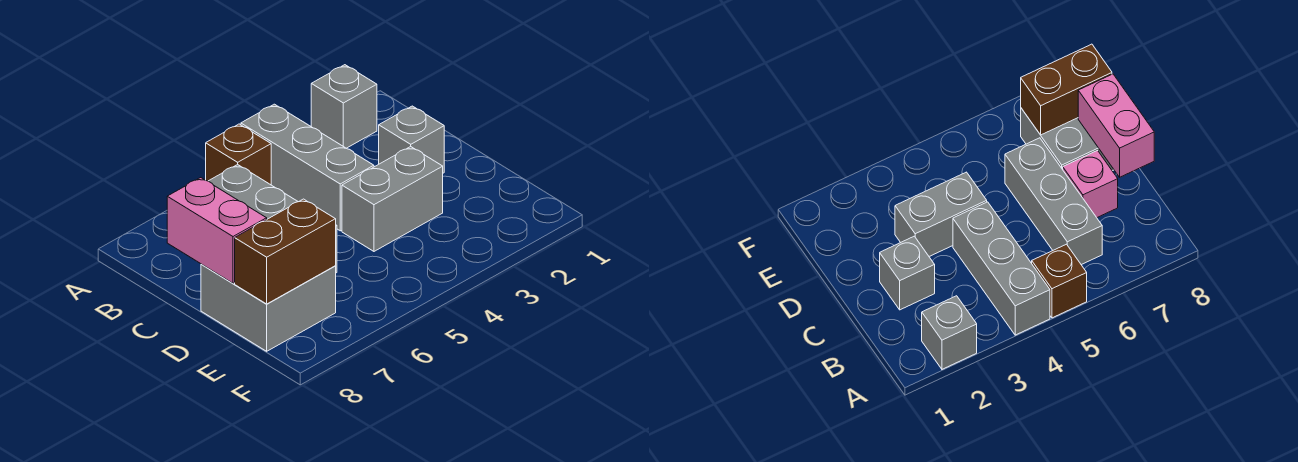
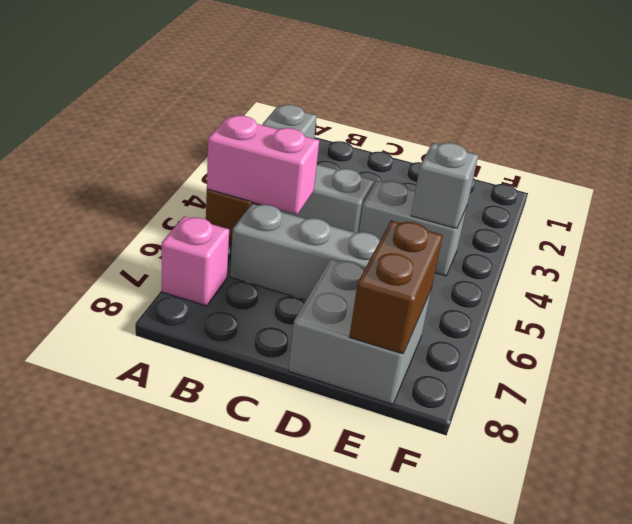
grey 1x1 brick [379,106,444,173] -> grey 1x1 brick moved to [411,143,478,229]
pink 1x1 brick [1063,151,1118,218] -> pink 1x1 brick moved to [162,216,229,306]
pink 1x2 brick [167,178,267,283] -> pink 1x2 brick moved to [207,116,319,214]
grey 1x2 brick [342,147,443,251] -> grey 1x2 brick turned to [359,181,467,276]

